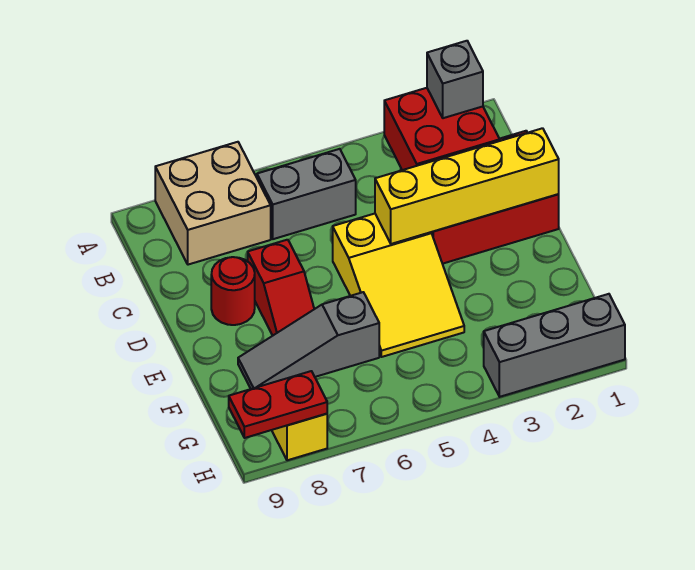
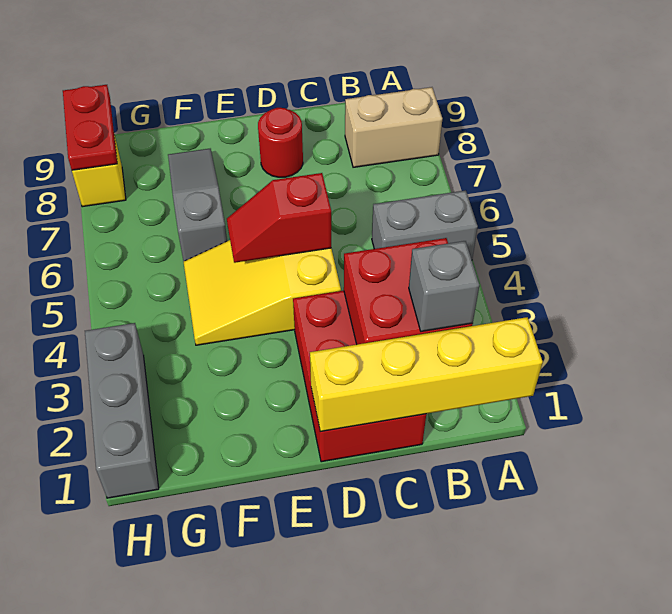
tan 2x2 brick [155,142,271,265] -> tan 1x2 brick [345,87,442,167]
grey 1x2 brick [257,149,356,239] -> grey 1x2 brick turned to [372,190,478,259]
yellow 1x4 brick [375,128,559,244] -> yellow 1x4 brick turned to [310,317,543,432]
red 1x2 slope [248,240,314,336] -> red 1x2 slope moved to [227,173,331,263]

